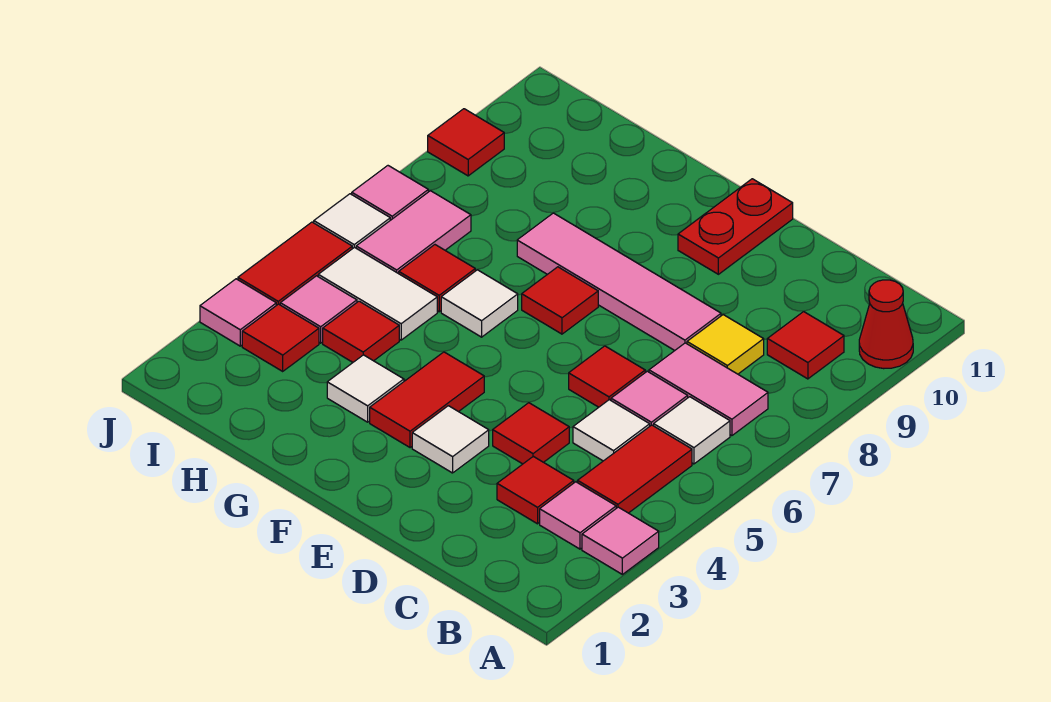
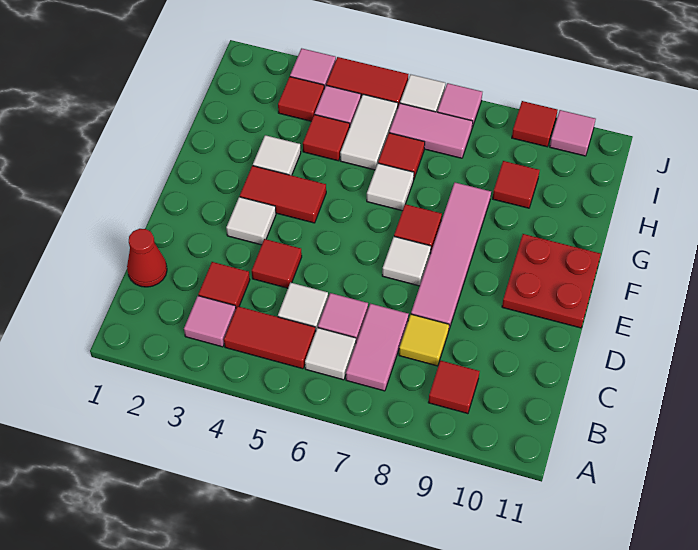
pink 1x1 tile [582,507,659,574] -> pink 1x1 tile moved to [550,110,596,156]
red 1x1 cone [859,280,913,369] -> red 1x1 cone moved to [127,229,167,287]
red 1x1 tile [569,346,645,407] -> red 1x1 tile moved to [493,161,540,208]
none -> white 1x1 tile [382,237,431,286]
red 1x2 plate [678,179,793,274] -> red 2x2 plate [502,234,601,328]

